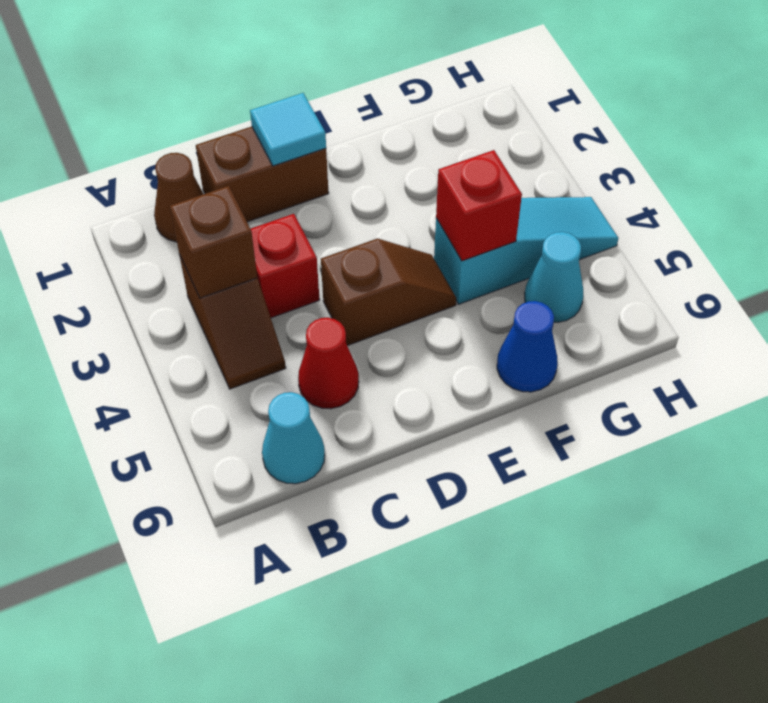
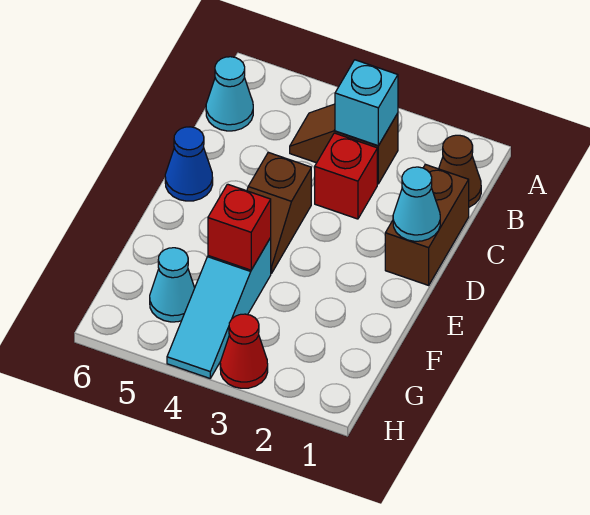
brown 1x1 brick [170,186,257,298] -> cyan 1x1 brick [335,60,398,146]
red 1x1 cone [298,318,359,409] -> red 1x1 cone moved to [220,314,268,388]
cyan 1x1 tile [250,93,326,166] -> cyan 1x1 cone [393,167,440,241]
blue 1x1 cone [497,301,558,392] -> blue 1x1 cone moved to [165,127,213,201]

